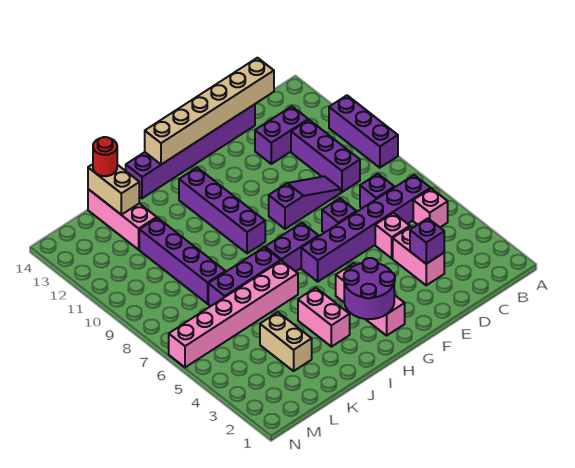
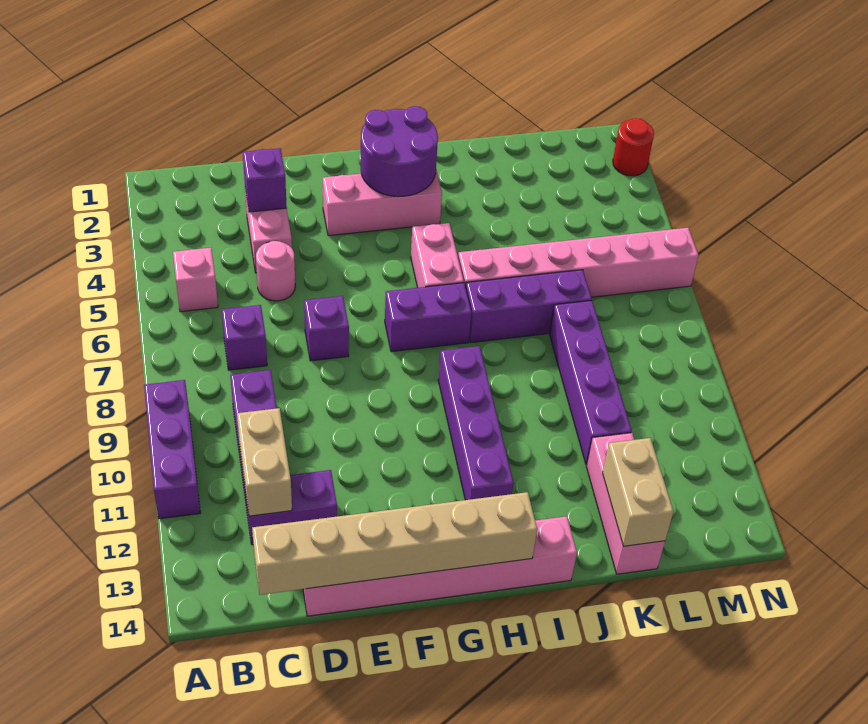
purple 1x6 brick [301,175,431,282] -> none
pink 1x1 brick [375,213,410,258] -> pink 1x1 round brick [256,241,295,301]
purple 1x3 slope [269,176,341,229] -> none
purple 1x6 brick [126,104,255,198] -> pink 1x6 brick [303,516,577,616]
pink 1x3 brick [336,263,405,336] -> pink 1x3 brick turned to [323,170,442,236]
pink 1x2 brick [298,288,350,347] -> pink 1x2 brick moved to [411,223,464,288]
tan 1x2 brick [260,312,312,371] -> tan 1x2 brick moved to [237,408,292,516]
red 1x1 round brick [93,137,117,176] -> red 1x1 round brick moved to [613,118,654,176]

